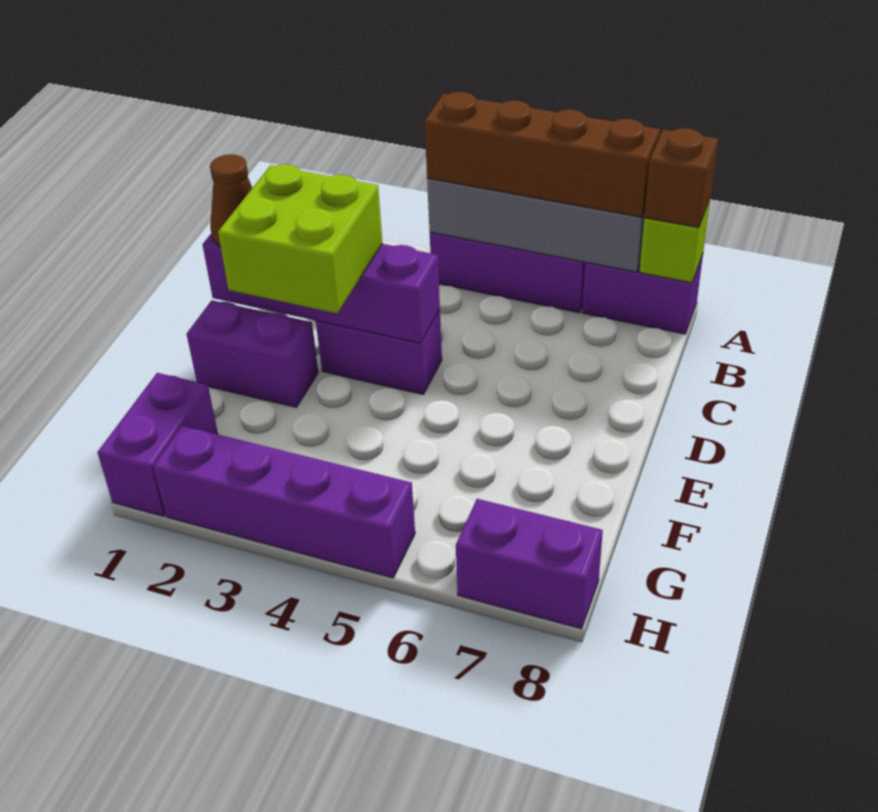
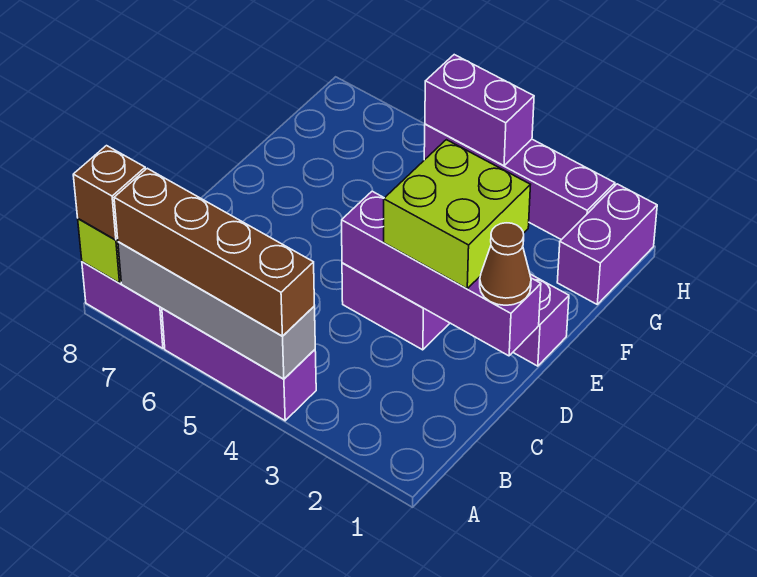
purple 1x2 brick [456,499,603,629] -> purple 1x2 brick moved to [425,55,534,166]

